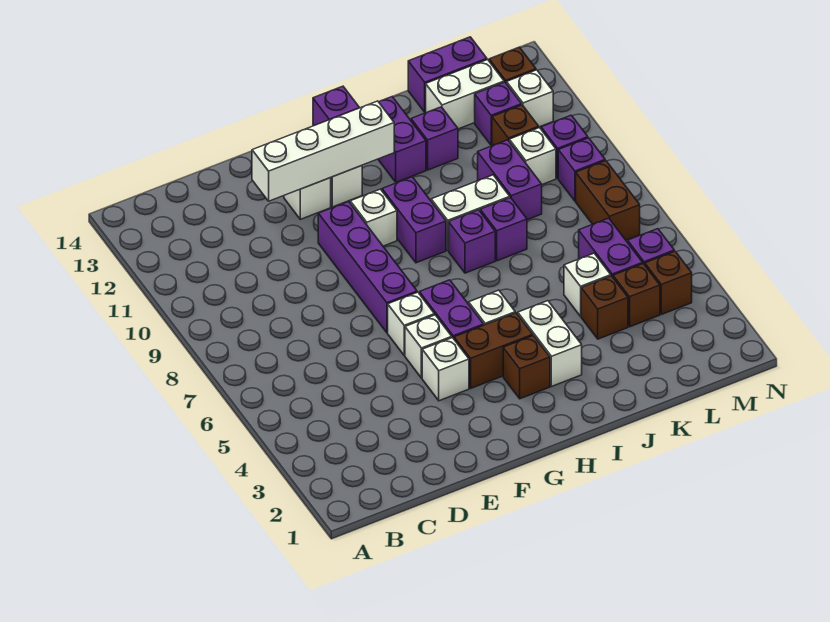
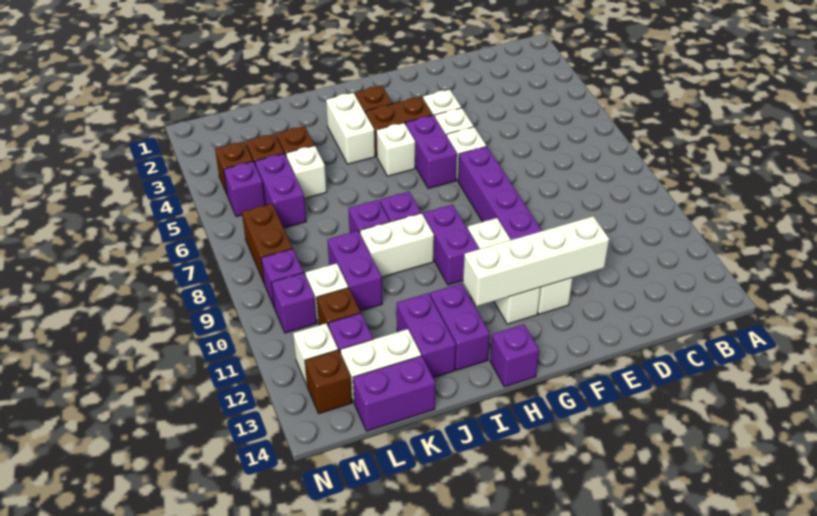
purple 1x1 brick [411,107,458,170] -> purple 1x2 brick [397,293,456,378]

